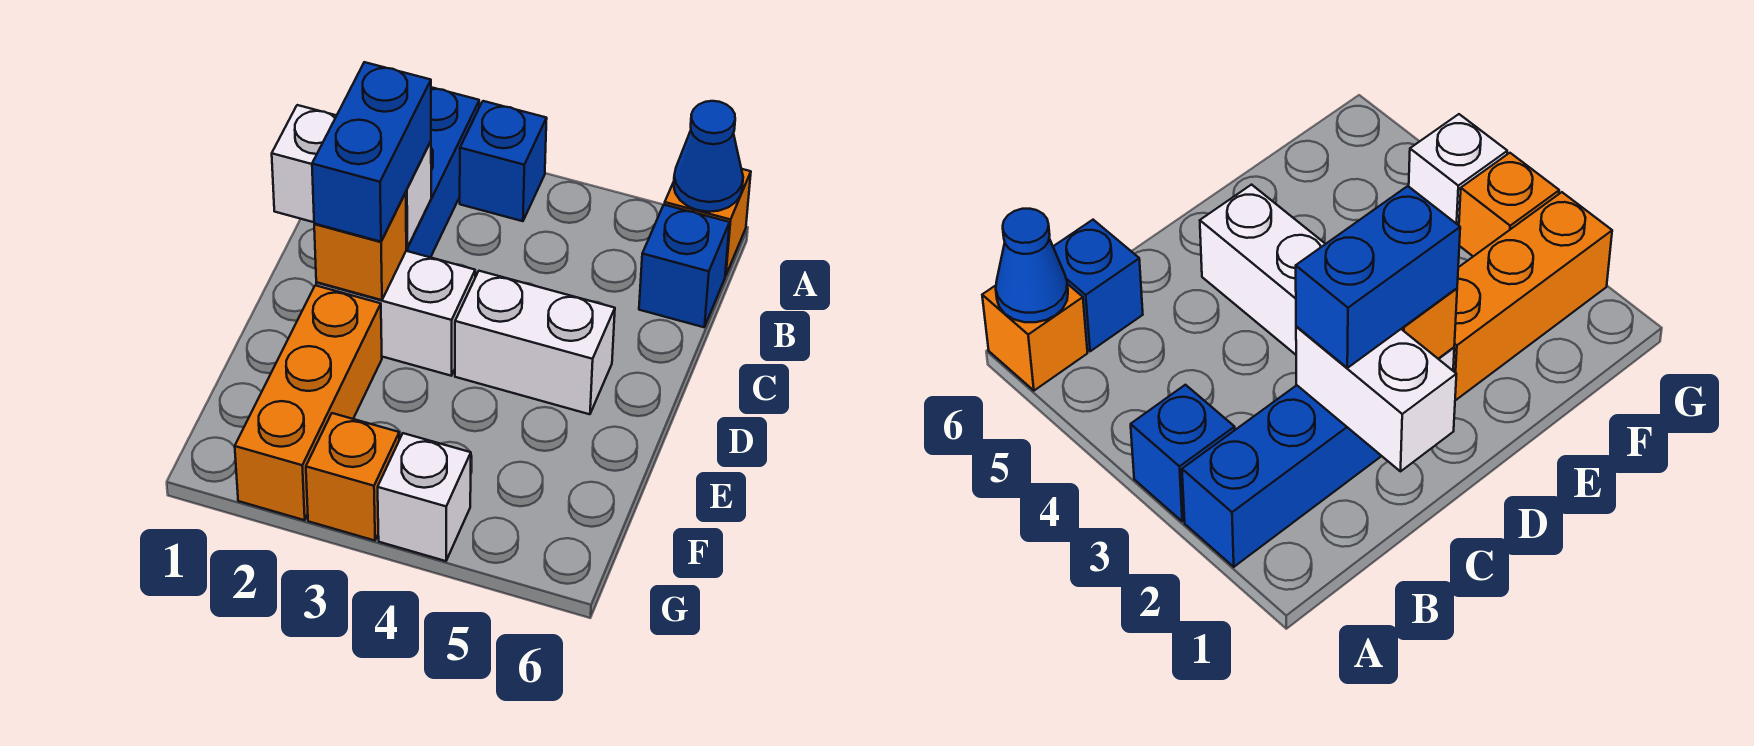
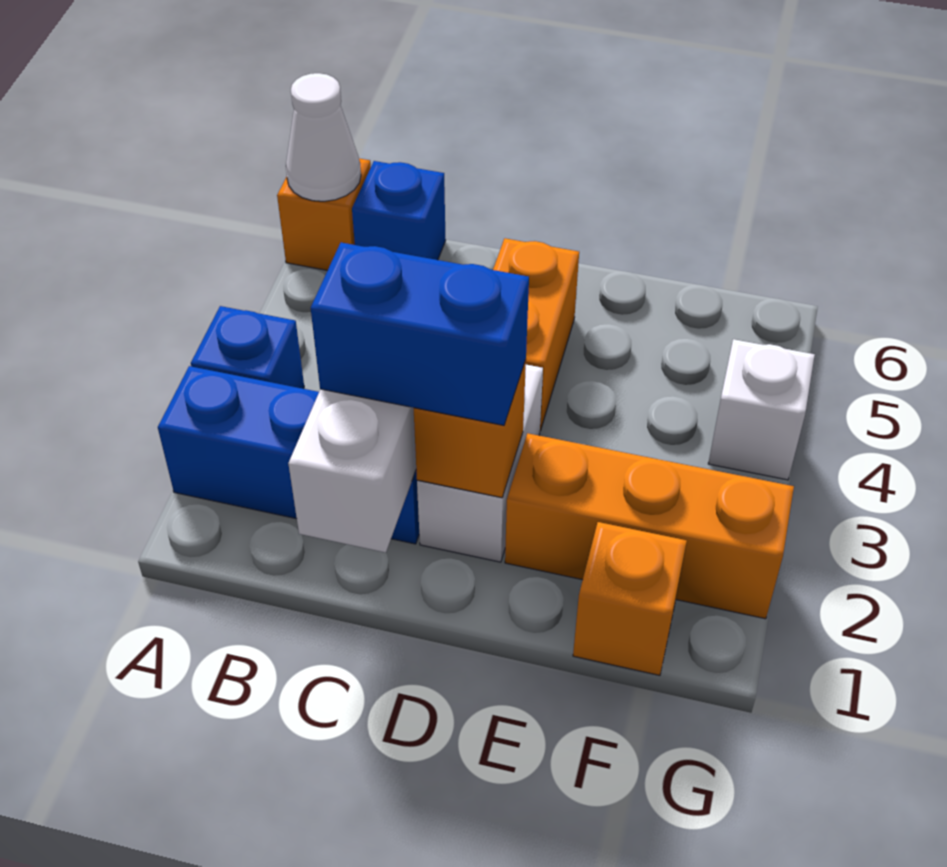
blue 1x1 cone [674,101,743,212] -> white 1x1 cone [286,73,361,201]
white 1x2 brick [455,271,615,414] -> orange 1x2 brick [493,238,579,431]
orange 1x1 brick [306,413,399,541] -> orange 1x1 brick moved to [573,522,687,675]

